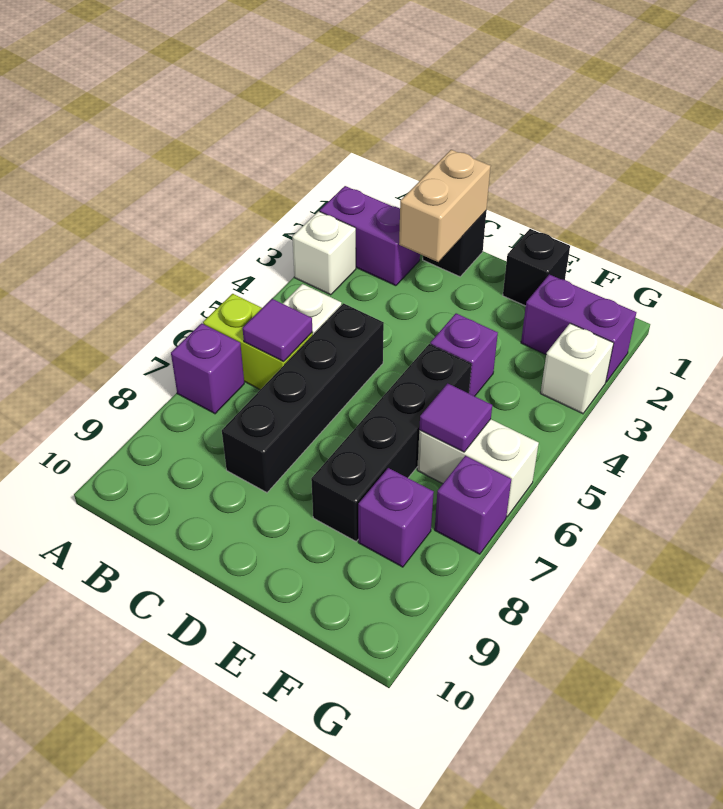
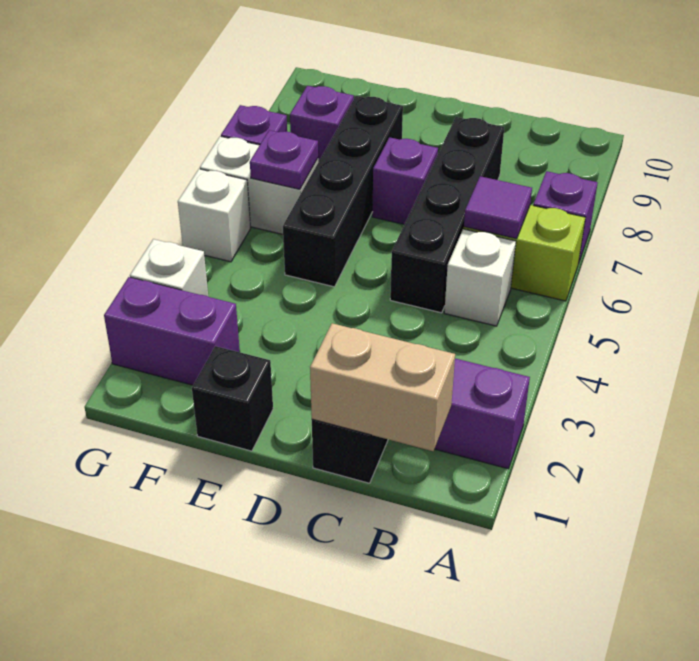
white 1x1 brick [292,211,356,295] -> white 1x1 brick moved to [178,169,251,262]
tan 1x2 brick [399,150,491,262] -> tan 1x2 brick turned to [310,323,455,451]
purple 1x1 brick [430,313,498,396] -> purple 1x1 brick moved to [372,137,438,224]
purple 1x1 tile [419,383,492,452] -> purple 1x1 plate [250,130,318,189]

